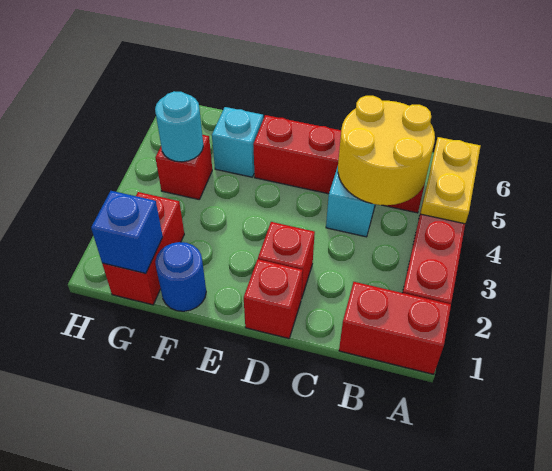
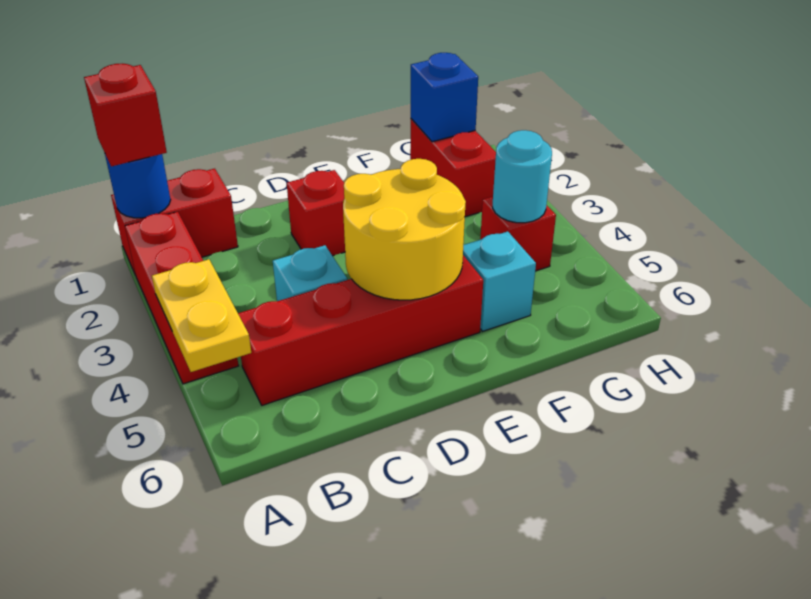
yellow 2x2 round brick [338,96,435,205] -> yellow 2x2 round brick moved to [343,159,466,300]
red 1x1 brick [244,259,303,338] -> red 1x1 brick moved to [84,64,167,166]
blue 1x1 round brick [155,242,206,311] -> blue 1x1 round brick moved to [105,154,171,218]

